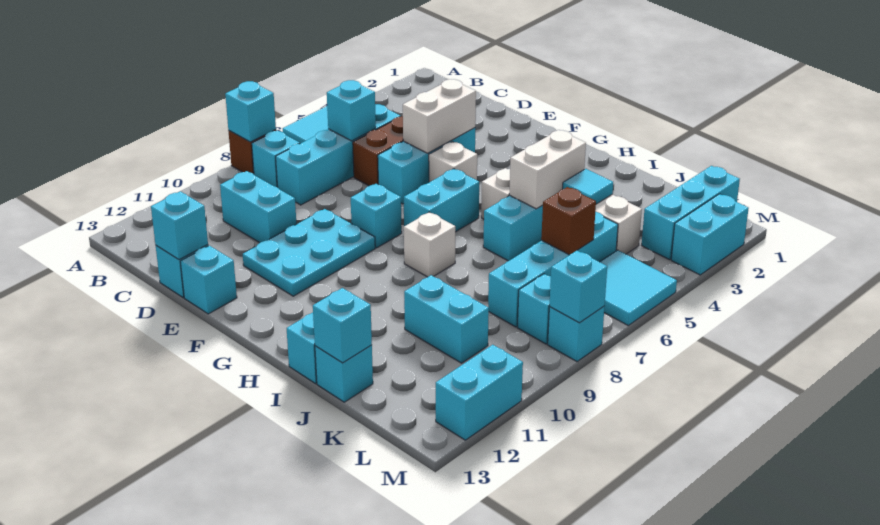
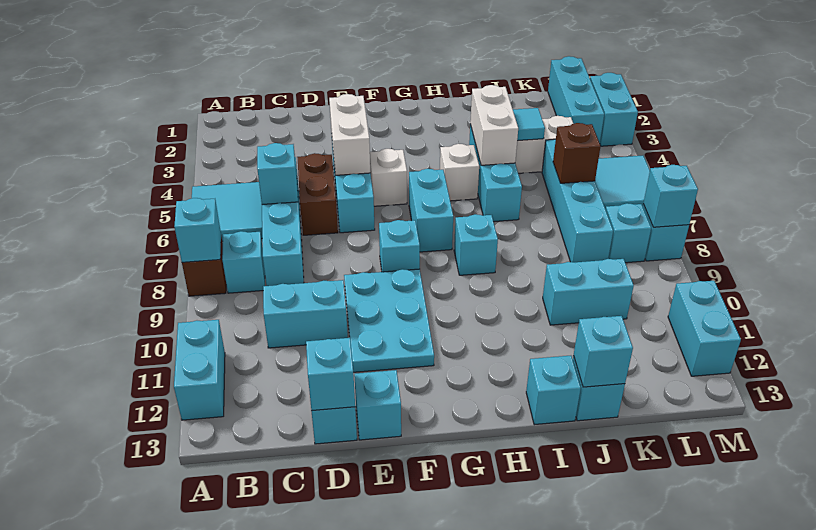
none -> cyan 1x2 brick [174,320,225,420]
white 1x1 brick [404,212,455,277] -> cyan 1x1 brick [454,214,498,275]

